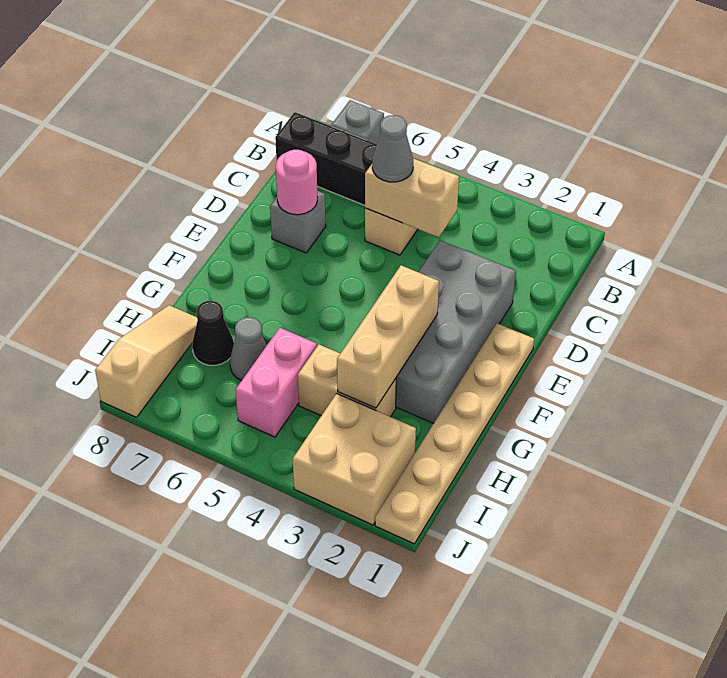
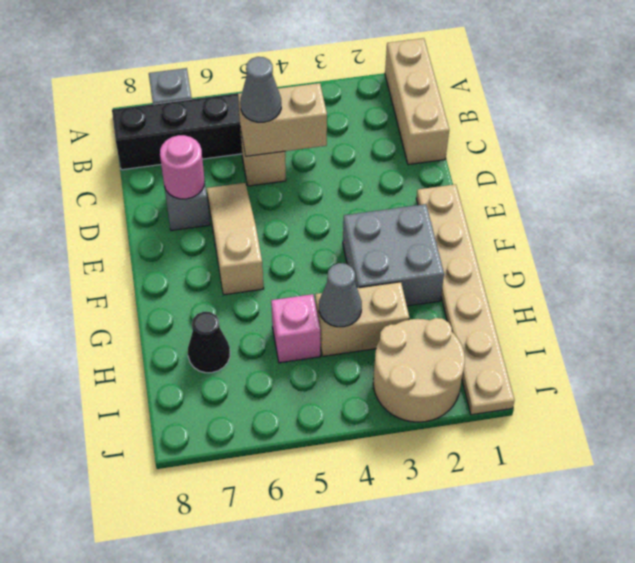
grey 2x4 brick [396,240,516,423] -> grey 2x2 brick [343,204,444,306]
tan 1x3 brick [337,265,439,408] -> tan 1x3 brick moved to [385,38,449,165]
pink 1x2 brick [236,328,317,437] -> pink 1x1 brick [271,294,321,363]
grey 1x1 cone [230,317,267,380] -> grey 1x1 cone moved to [319,263,362,327]
tan 1x3 slope [95,305,198,417] -> tan 1x3 slope moved to [207,183,264,295]
tan 2x2 brick [293,394,416,525] -> tan 2x2 round brick [373,318,465,422]

